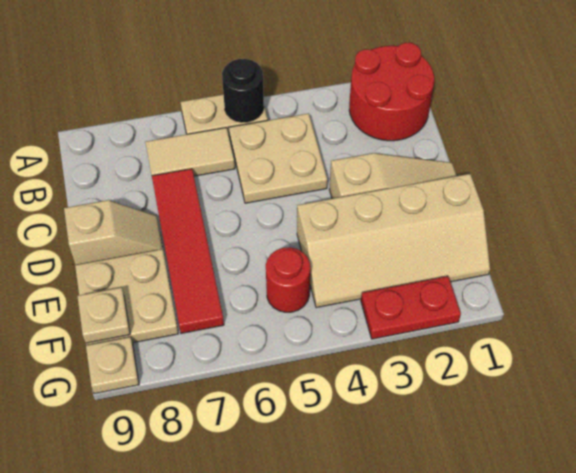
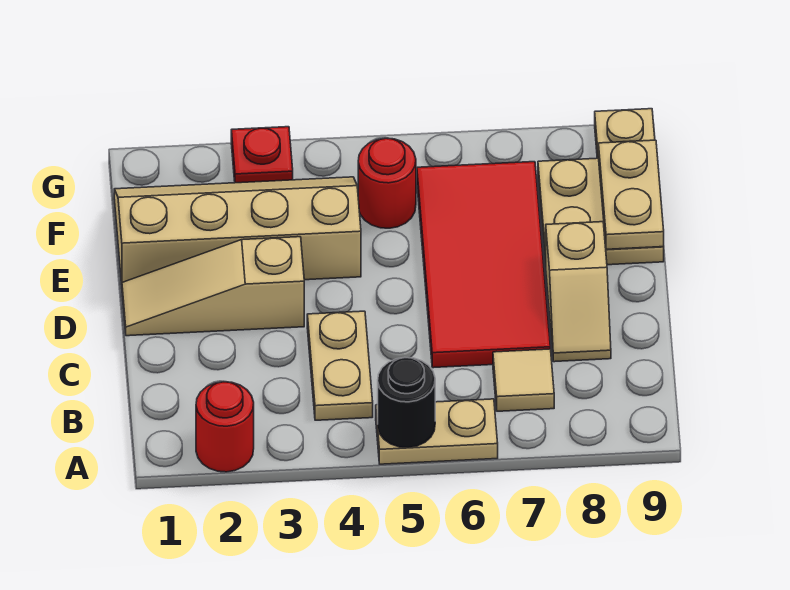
red 2x2 round brick [349,43,434,141] -> red 1x1 round brick [196,382,254,472]
tan 2x2 plate [229,113,327,203] -> tan 1x2 plate [307,311,373,420]
tan 1x2 tile [146,128,235,176] -> tan 1x1 tile [493,349,554,411]
red 1x4 tile [152,169,224,333] -> red 2x4 tile [417,162,550,368]
tan 1x2 slope [64,200,163,265] -> tan 1x2 slope turned to [546,222,611,362]
tan 1x1 plate [77,287,130,343] -> tan 1x2 plate [599,140,664,249]
red 1x2 plate [361,276,461,339] -> red 1x1 plate [231,127,293,183]

